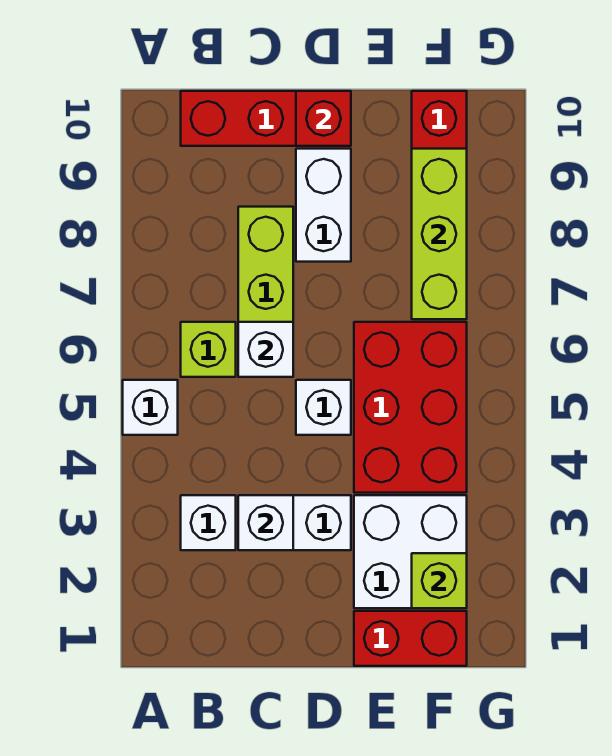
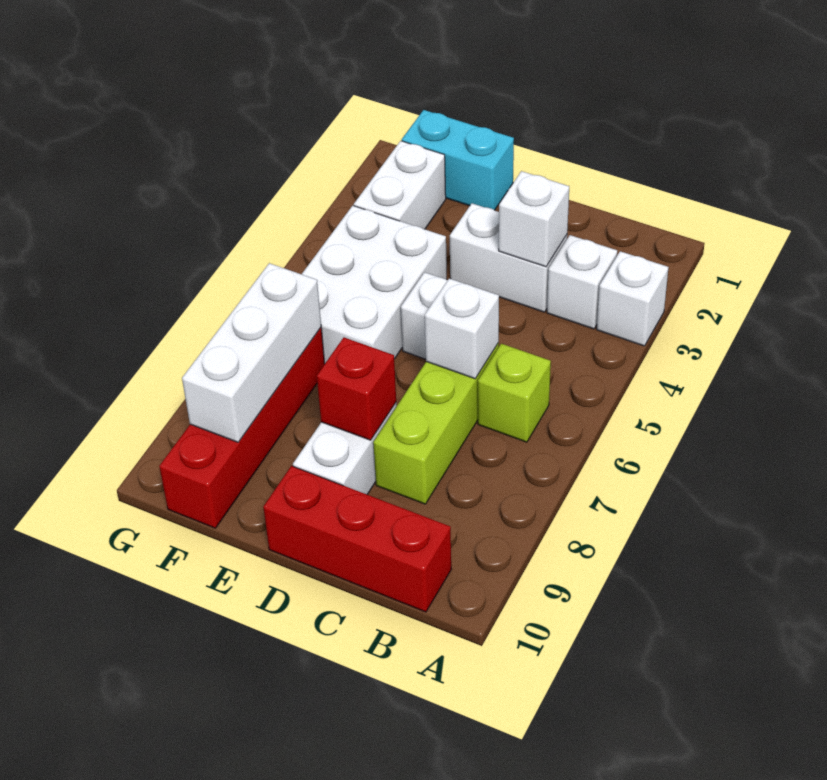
white 1x1 brick [123,380,178,435] -> white 1x1 brick moved to [597,251,669,346]
red 1x1 brick [296,91,351,146] -> red 1x1 brick moved to [317,338,396,440]
red 1x2 brick [354,611,467,666] -> cyan 1x2 brick [402,110,514,210]
white 2x2 brick [354,495,467,608] -> white 1x2 brick [354,141,446,229]
red 2x3 brick [354,322,467,493] -> white 2x3 brick [302,206,447,363]
lime 1x1 brick [412,553,467,608] -> none
lime 1x3 brick [412,149,467,319] -> white 1x3 brick [182,263,321,442]

